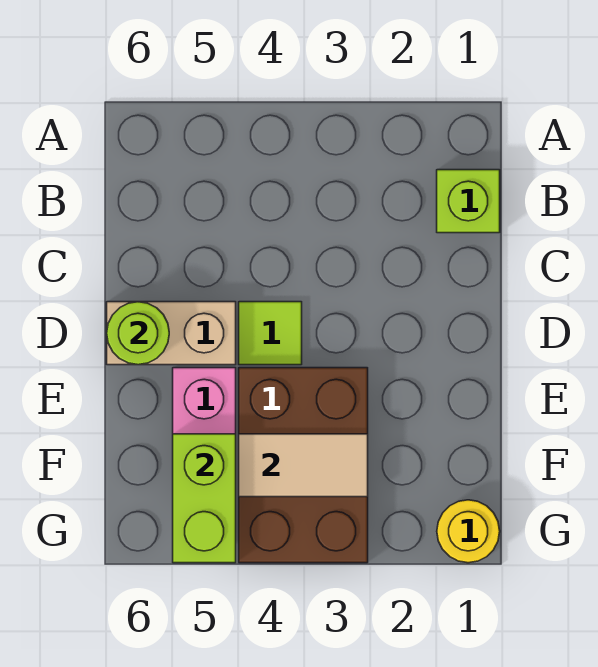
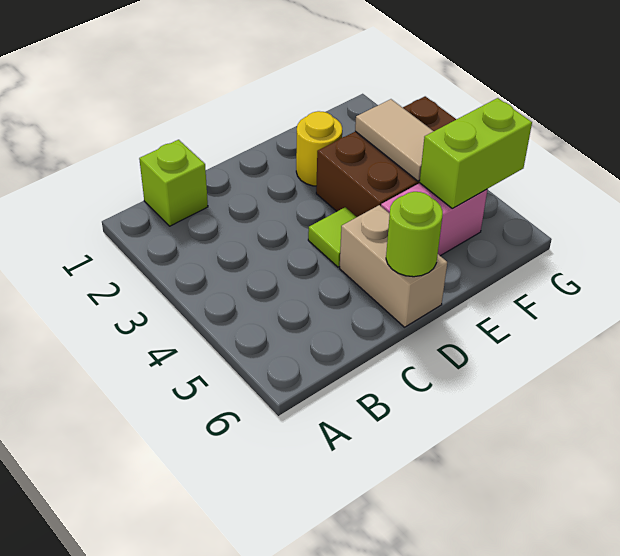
yellow 1x1 round brick [437,500,500,563] -> yellow 1x1 round brick moved to [296,111,342,186]

